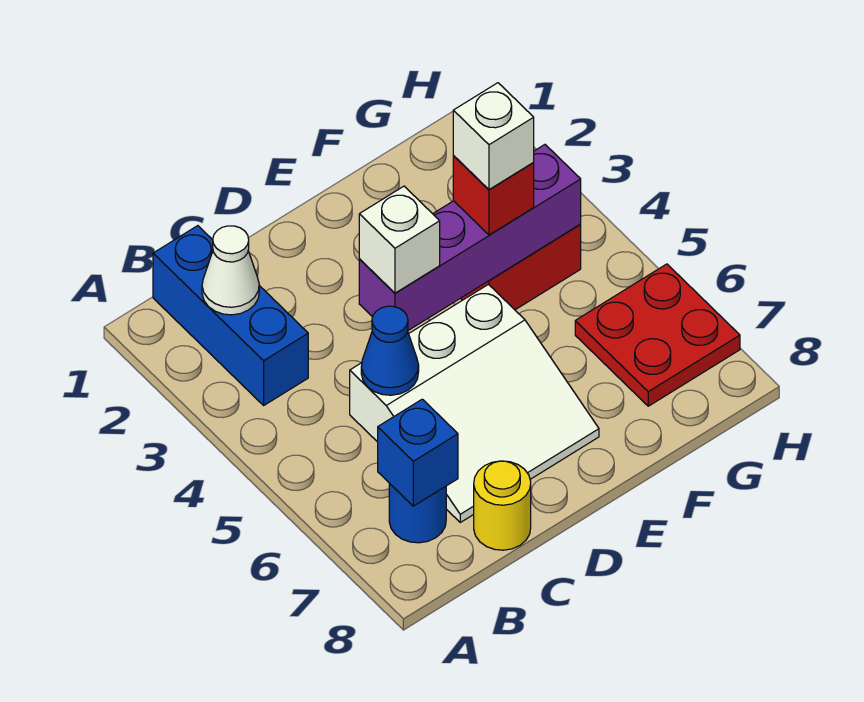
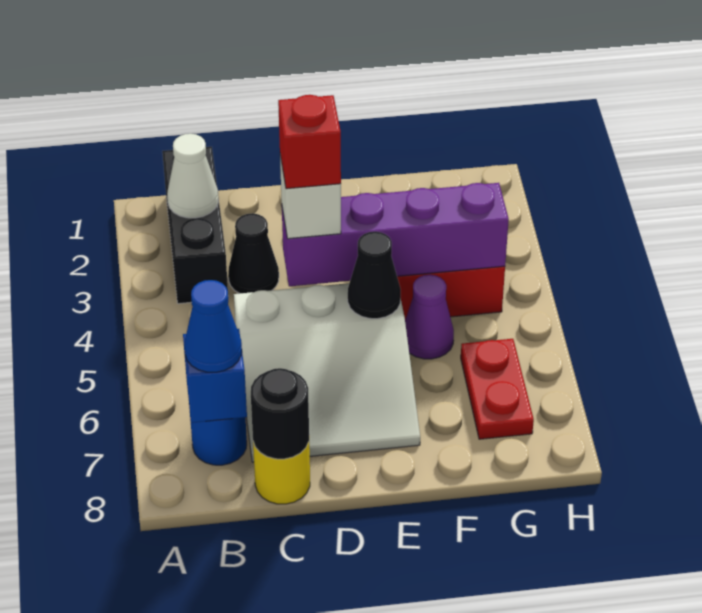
blue 1x3 brick [153,226,308,405] -> black 1x3 brick [162,147,228,304]
none -> black 1x1 cone [228,213,279,293]
blue 1x1 cone [361,306,419,395] -> blue 1x1 cone moved to [184,280,242,372]
none -> black 1x1 round brick [251,368,309,459]
none -> black 1x1 cone [348,232,401,319]
red 1x1 brick [453,156,534,235] -> red 1x1 brick moved to [278,95,341,189]
white 1x1 brick [453,83,534,190] -> none
none -> purple 1x1 cone [405,275,454,359]
red 2x2 plate [575,264,740,406] -> red 1x2 plate [461,339,534,439]

